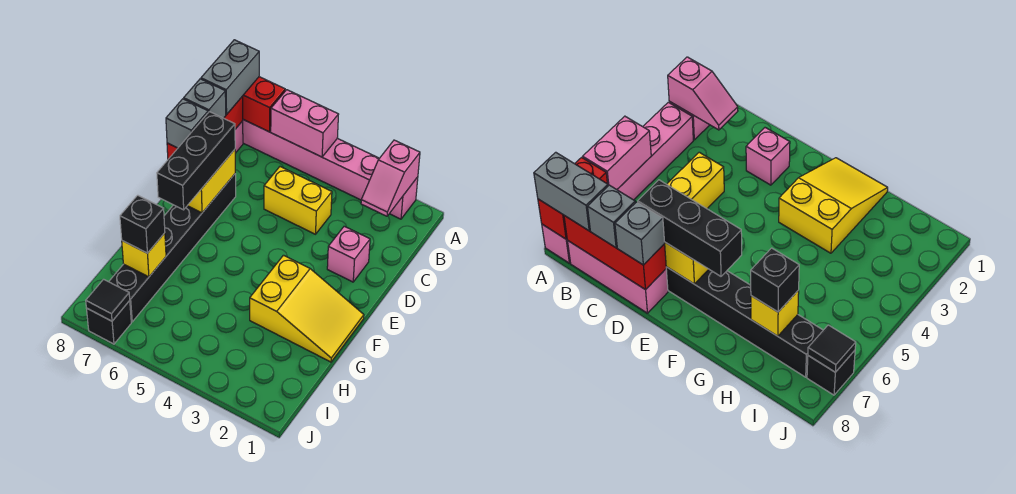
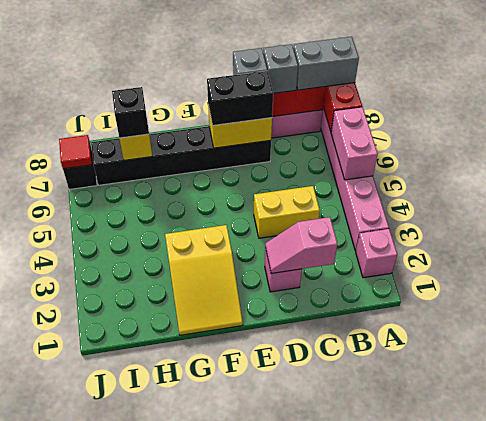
pink 1x2 slope [361,140,420,216] -> pink 1x2 slope moved to [265,217,337,274]
yellow 1x2 brick [264,167,332,234] -> yellow 1x2 brick turned to [254,186,320,238]
black 1x3 brick [157,112,235,210] -> black 1x2 brick [207,71,273,125]
black 1x1 tile [86,279,130,321] -> red 1x1 tile [59,135,92,169]

